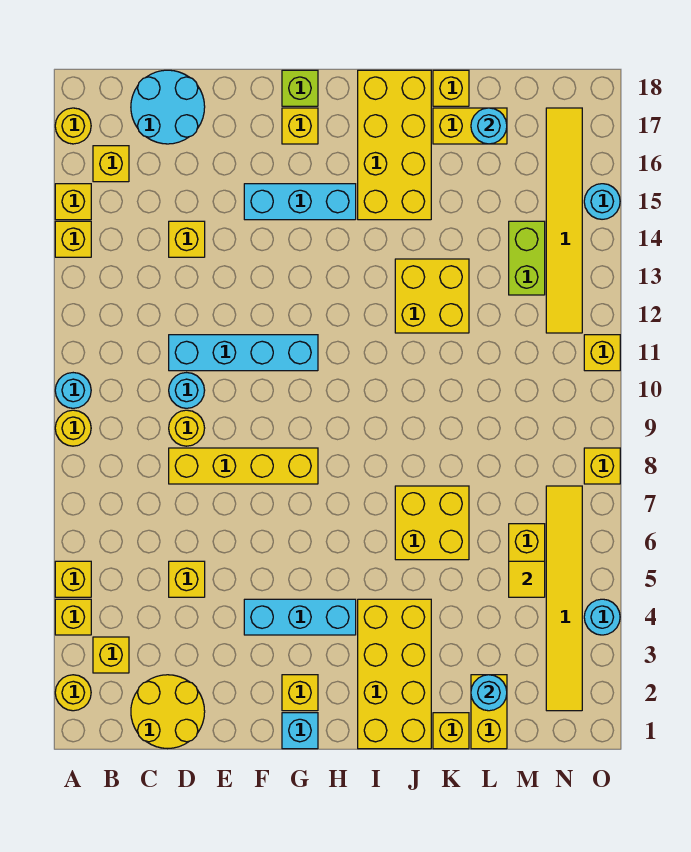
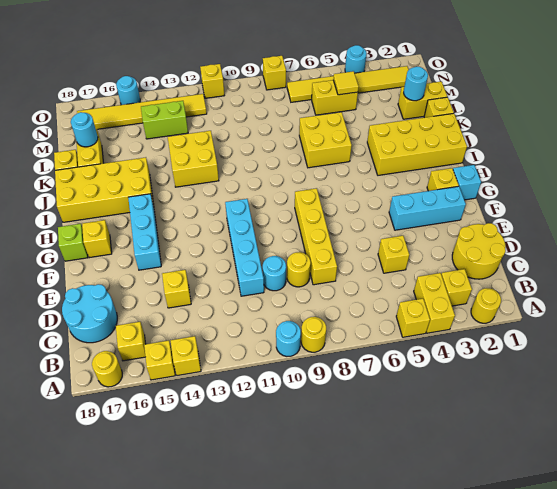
yellow 1x1 brick [55,599,91,635] -> yellow 1x2 brick [414,273,455,333]
cyan 1x3 brick [244,599,356,635] -> cyan 1x3 brick turned to [389,186,466,230]

